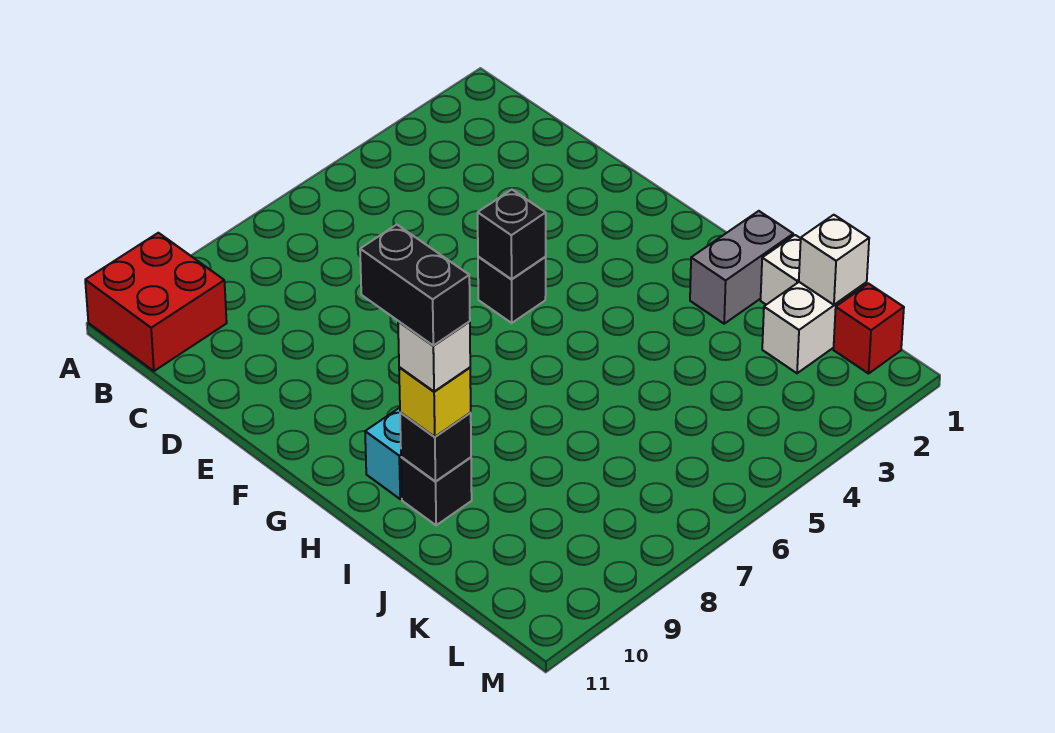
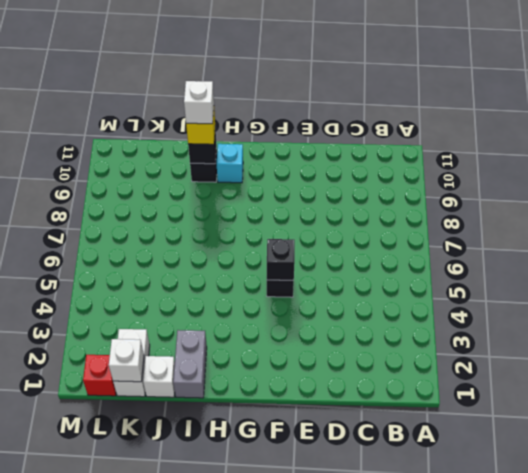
red 2x2 brick [85,233,227,371] -> none
black 1x2 brick [360,225,470,345] -> none

